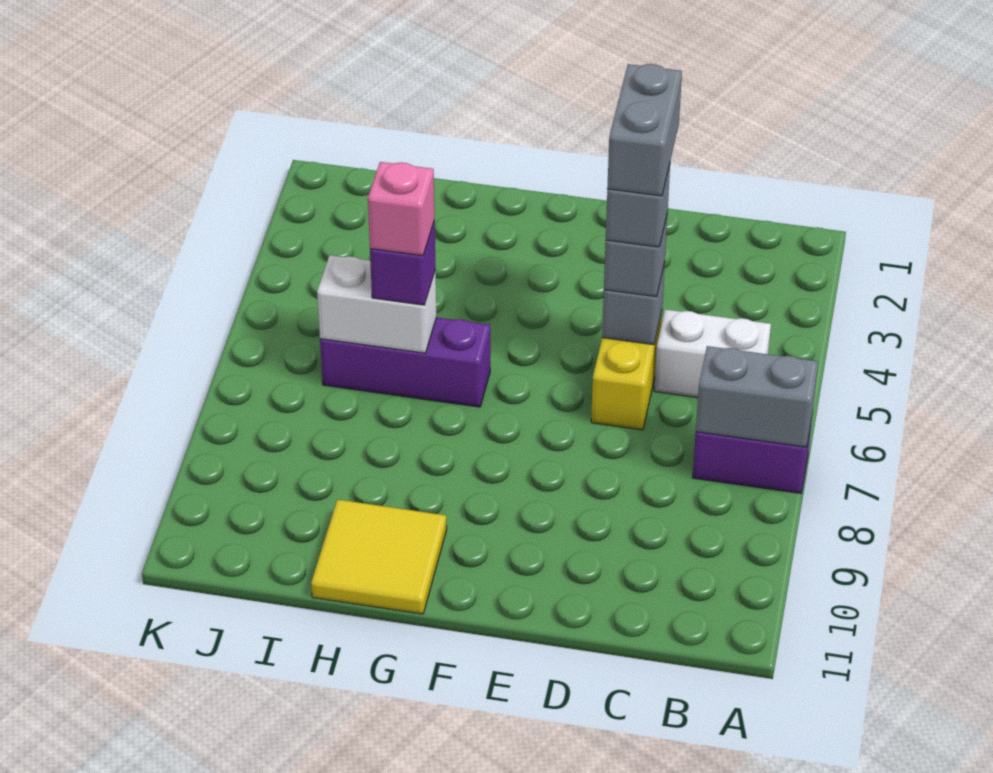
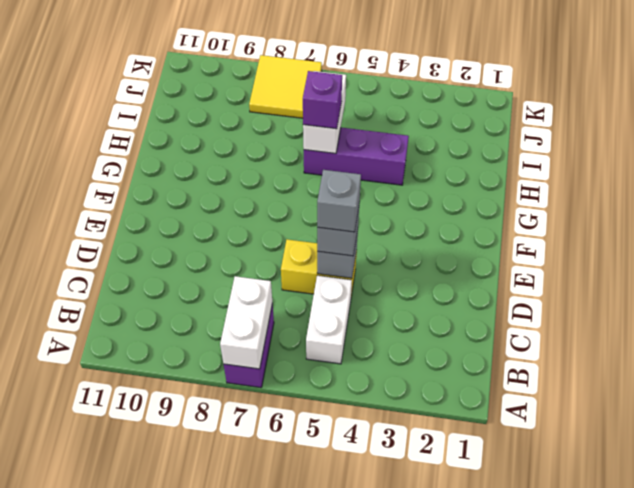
grey 1x2 brick [696,346,818,447] -> white 1x2 brick [220,276,272,369]
grey 1x2 brick [607,64,682,196] -> none
purple 1x3 brick [320,317,490,407] -> purple 1x3 brick turned to [304,128,409,185]
yellow 2x2 tile [311,499,447,614] -> yellow 2x2 tile moved to [249,55,322,118]
pink 1x1 brick [368,162,434,256] -> none

